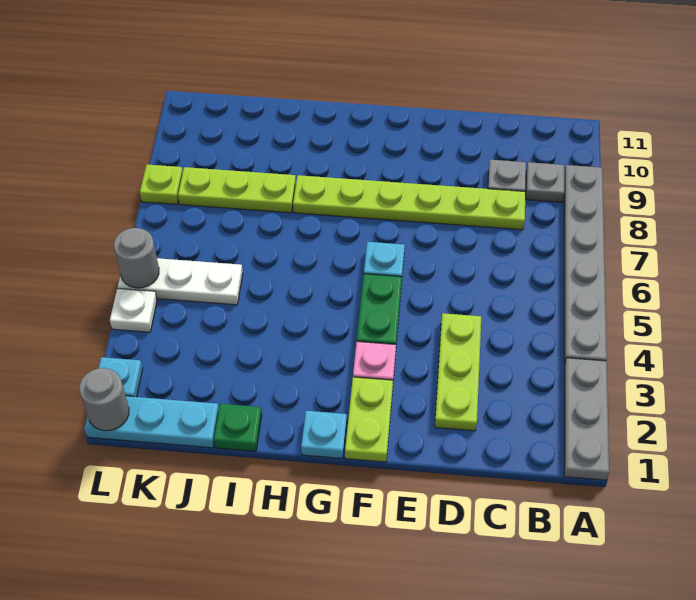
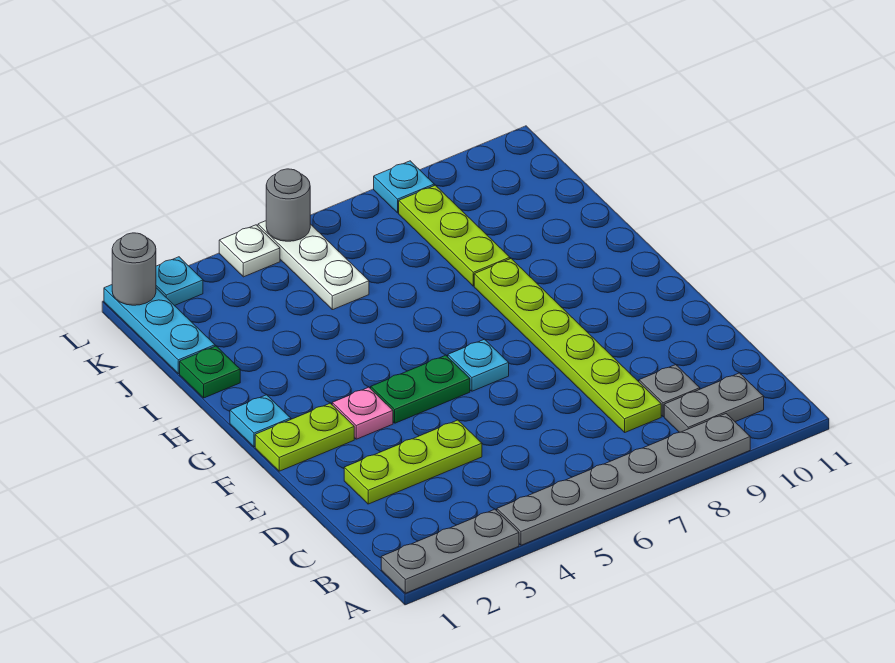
grey 1x1 plate [526,162,564,202] -> grey 1x2 plate [664,373,764,432]
lime 1x1 plate [140,164,183,204] -> cyan 1x1 plate [374,161,434,213]

